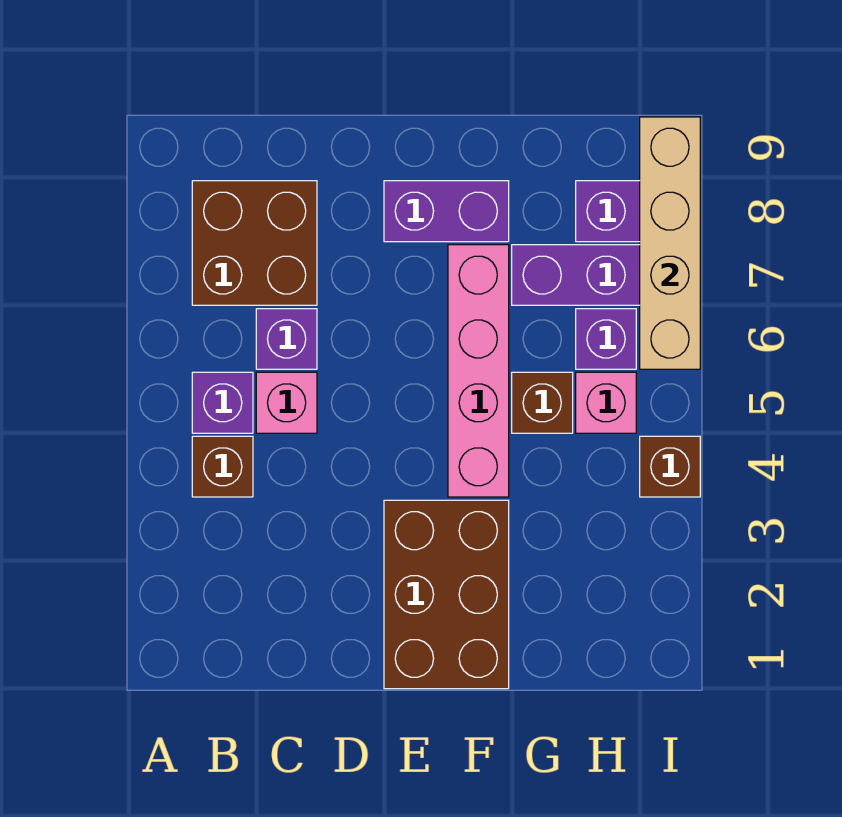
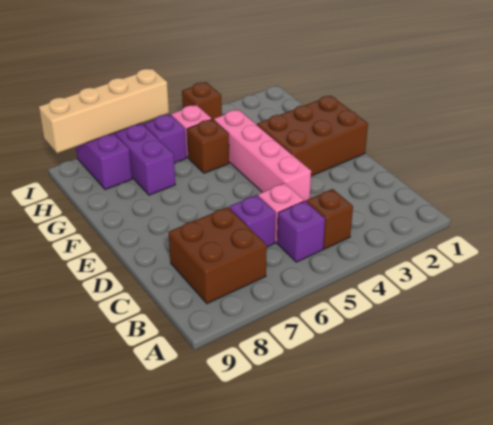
purple 1x2 brick [384,181,509,242] -> none
pink 1x4 brick [448,245,509,497] -> pink 1x4 brick turned to [214,110,311,201]

